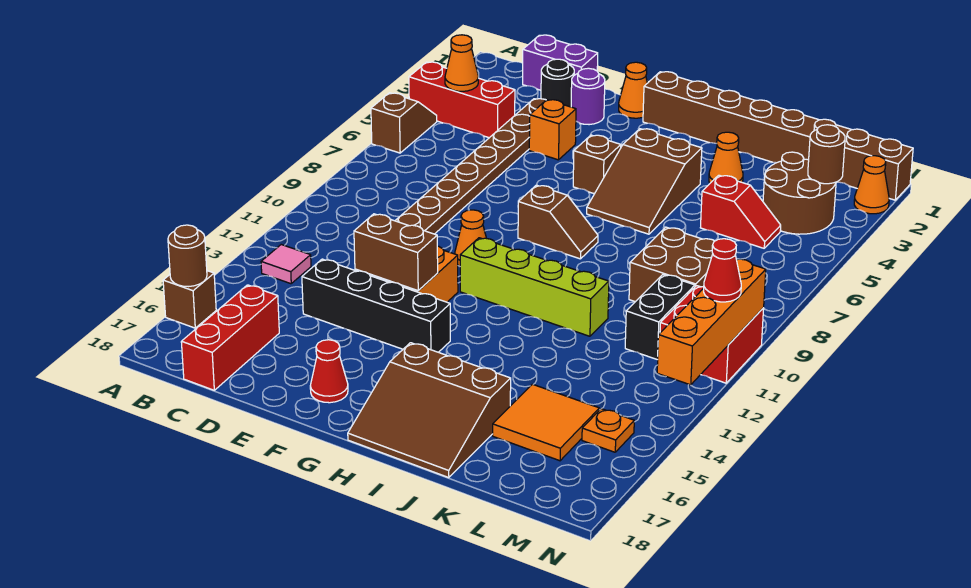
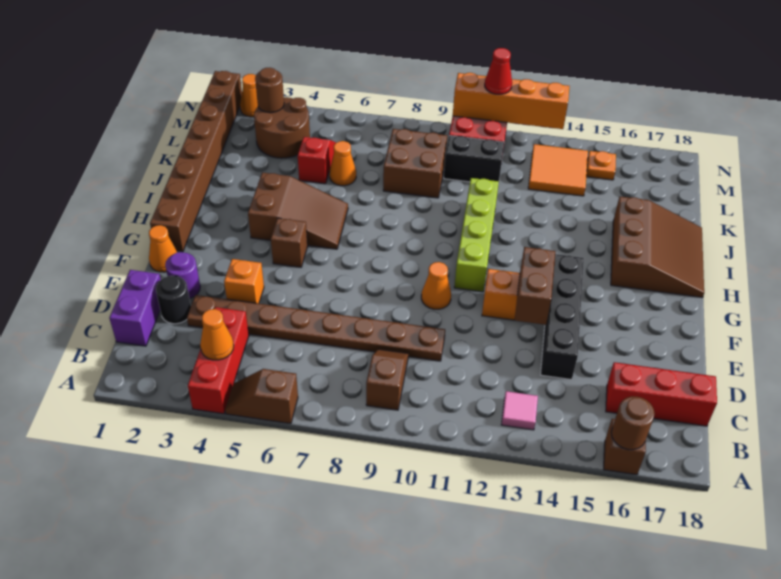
red 1x1 cone [310,340,348,403] -> none
brown 1x2 slope [518,185,598,259] -> brown 1x2 slope moved to [366,349,408,410]
orange 1x1 cone [709,132,743,183] -> orange 1x1 cone moved to [329,141,356,186]
orange 2x2 tile [493,384,599,461] -> orange 2x2 tile moved to [528,144,588,196]

